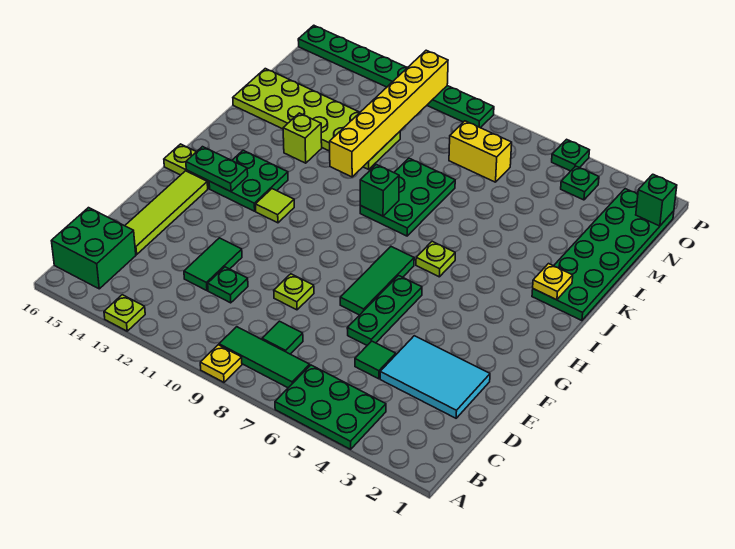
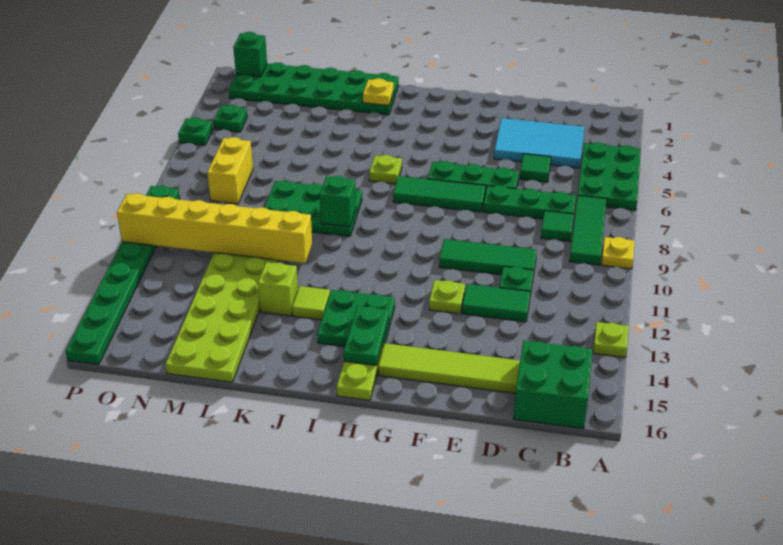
none -> green 1x3 plate [483,185,576,219]
cyan 2x3 tile [380,336,490,418] -> cyan 2x3 tile turned to [494,118,585,168]
none -> green 1x3 tile [439,239,537,275]
lime 1x1 plate [274,274,314,310] -> lime 1x1 plate moved to [429,280,465,314]
lime 1x1 tile [255,189,294,223] -> lime 1x1 tile moved to [292,286,330,320]

